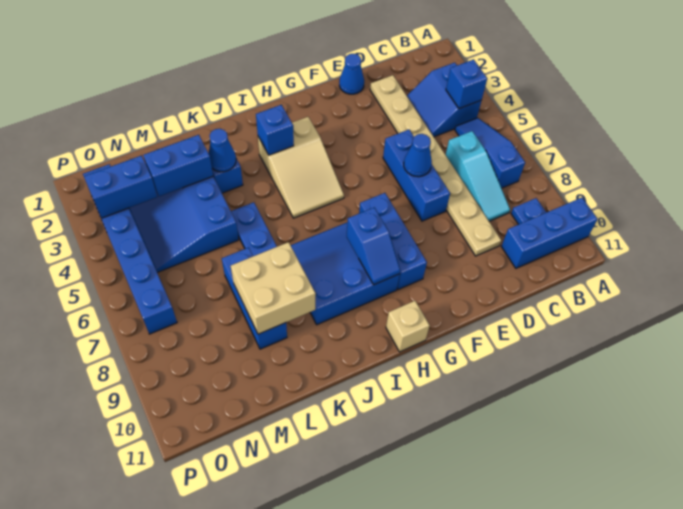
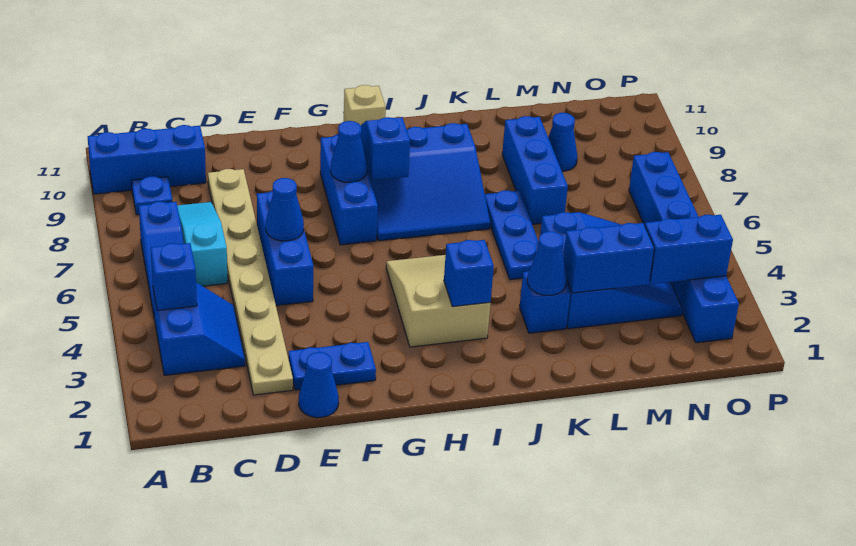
none -> blue 1x2 plate [289,342,376,390]
none -> blue 1x1 cone [331,121,367,182]
tan 2x2 brick [231,242,316,334] -> none
none -> blue 1x1 cone [548,113,577,171]

